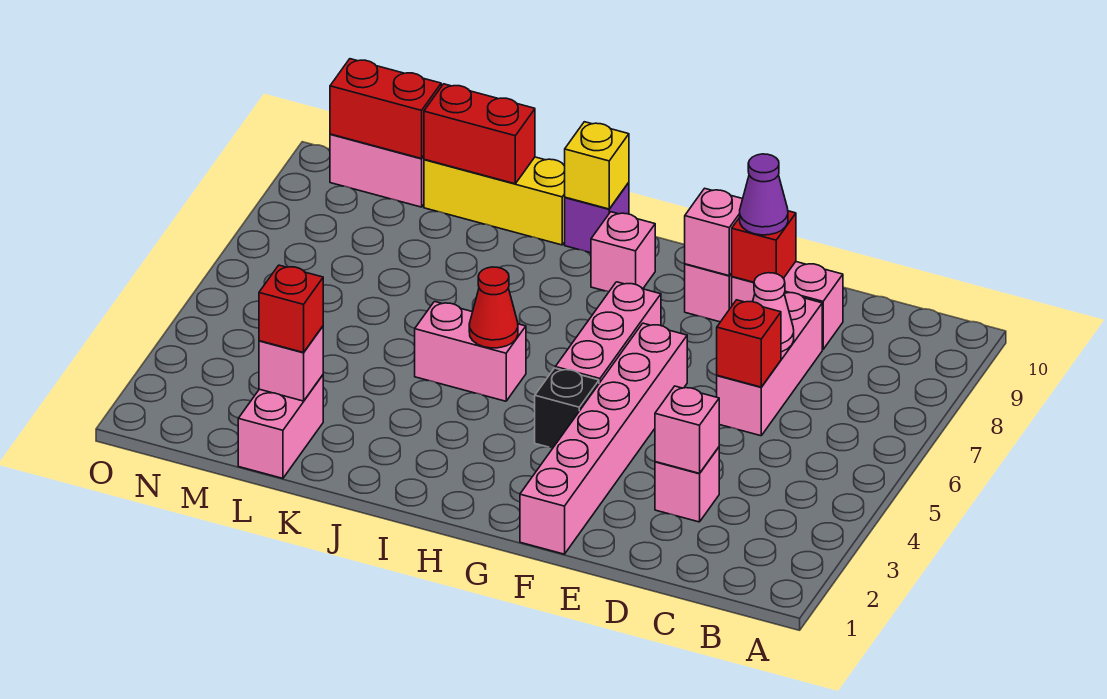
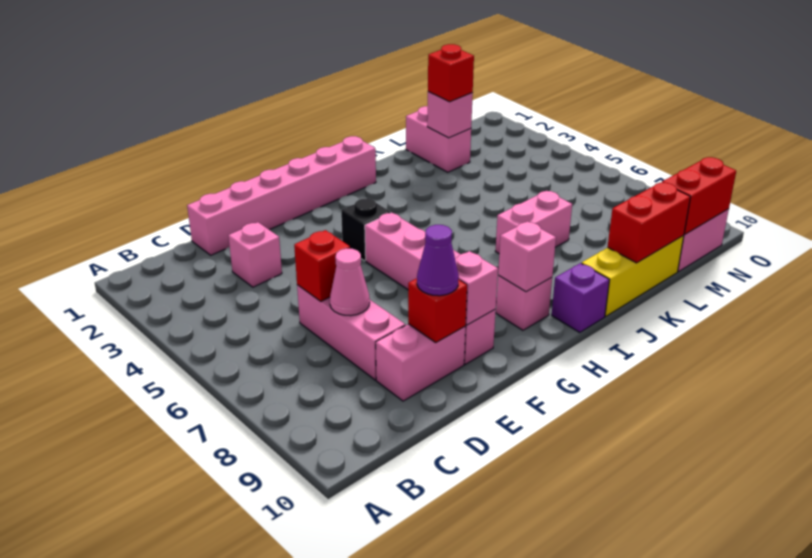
pink 1x1 brick [655,386,719,473] -> pink 1x1 brick moved to [498,221,556,292]
pink 1x6 brick [520,323,687,554] -> pink 1x6 brick turned to [187,136,376,255]
pink 1x2 brick [415,302,526,401] -> pink 1x2 brick moved to [495,191,572,253]
red 1x1 cone [469,267,518,348] -> none
yellow 1x1 brick [565,122,629,209] -> none

